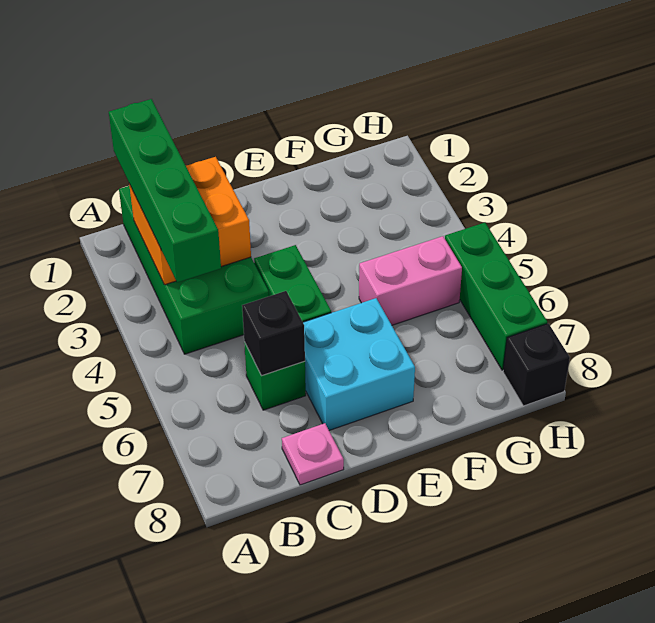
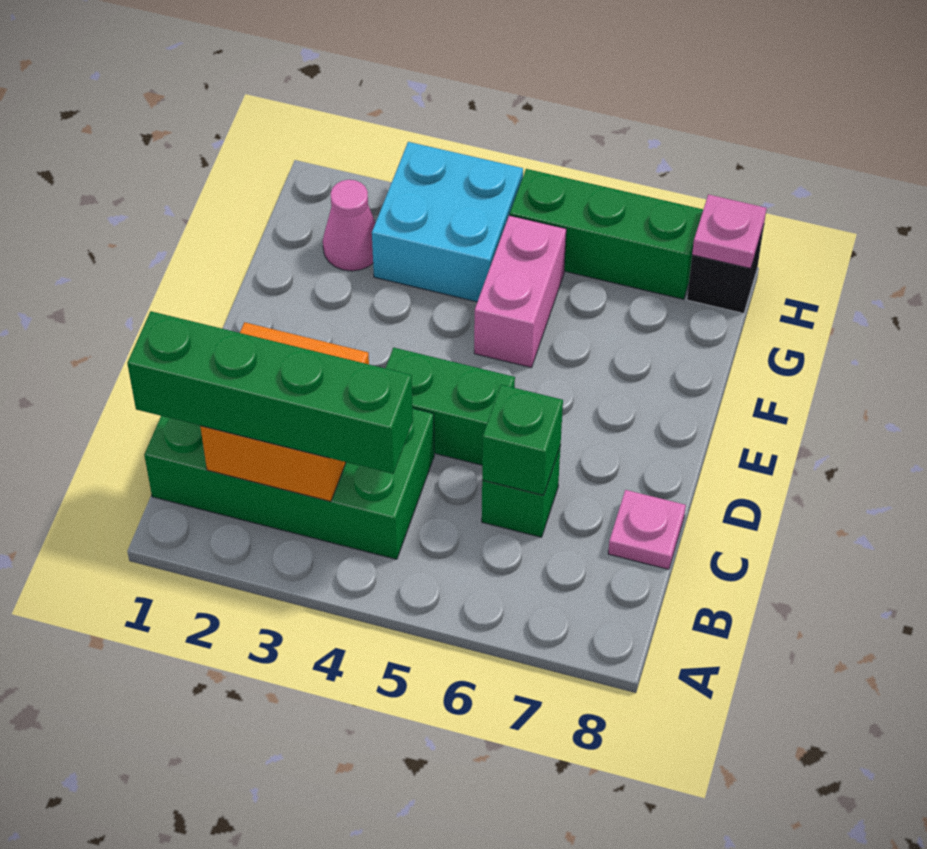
black 1x1 brick [242,291,305,376] -> green 1x1 brick [482,385,563,495]
cyan 2x2 brick [303,298,415,430] -> cyan 2x2 brick moved to [372,142,523,302]
none -> pink 1x1 cone [323,180,375,271]
none -> pink 1x1 plate [692,194,767,269]

